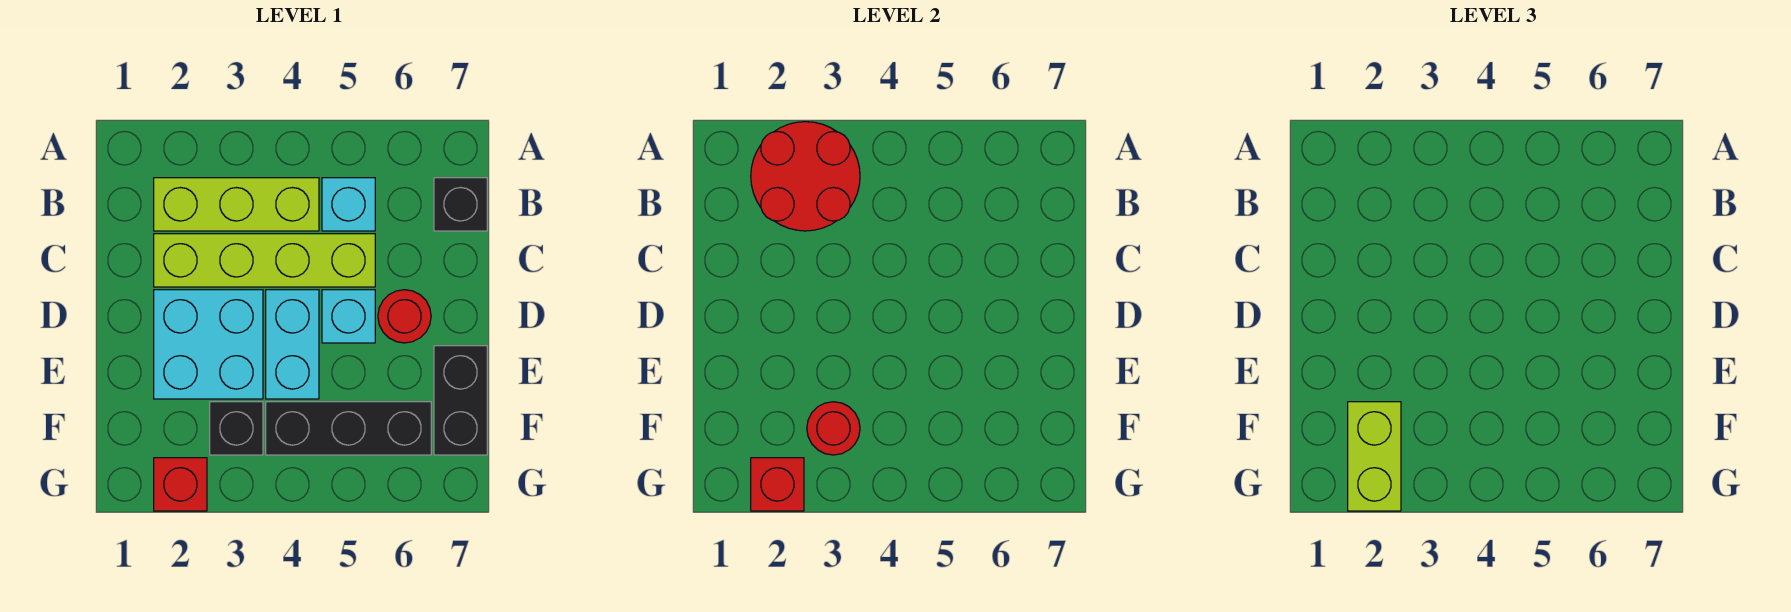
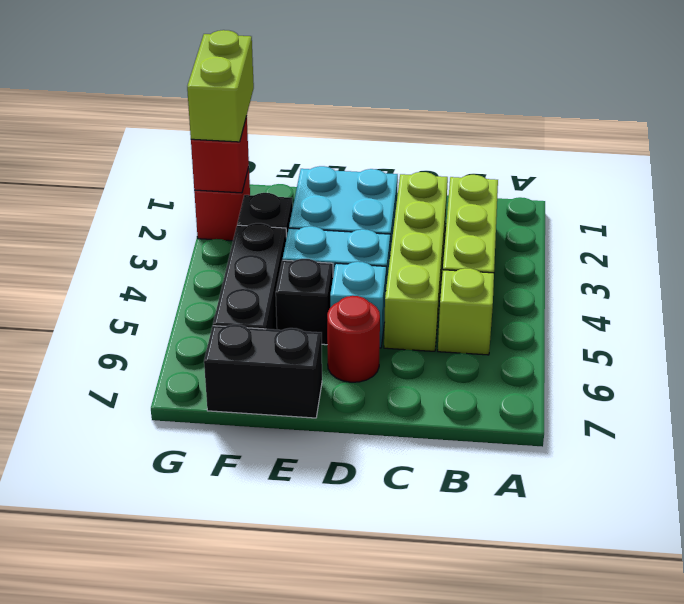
red 2x2 round brick [751,122,860,231] -> none
cyan 1x1 brick [322,178,375,231] -> lime 1x1 brick [438,268,494,355]
black 1x1 brick [434,178,487,231] -> black 1x1 brick moved to [276,259,333,345]
lime 1x2 brick [1348,402,1401,511] -> lime 1x2 brick turned to [187,30,254,142]
red 1x1 round brick [807,402,860,455] -> none

